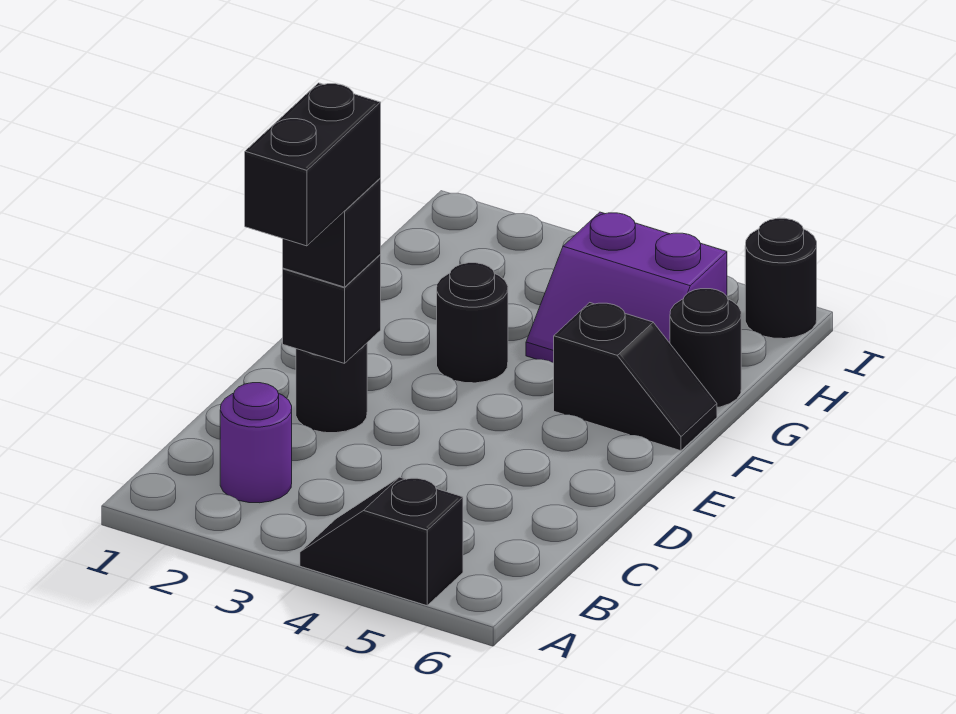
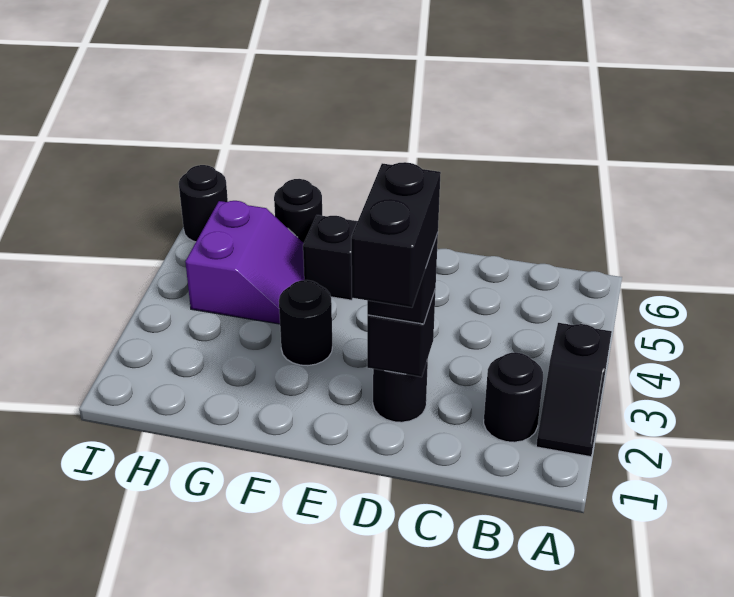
black 1x2 slope [300,477,463,606] -> black 1x2 slope moved to [536,323,612,457]
purple 1x1 round brick [220,383,292,503] -> black 1x1 round brick [484,352,543,442]
black 1x2 brick [245,83,381,246] -> black 1x2 brick turned to [351,162,441,307]

